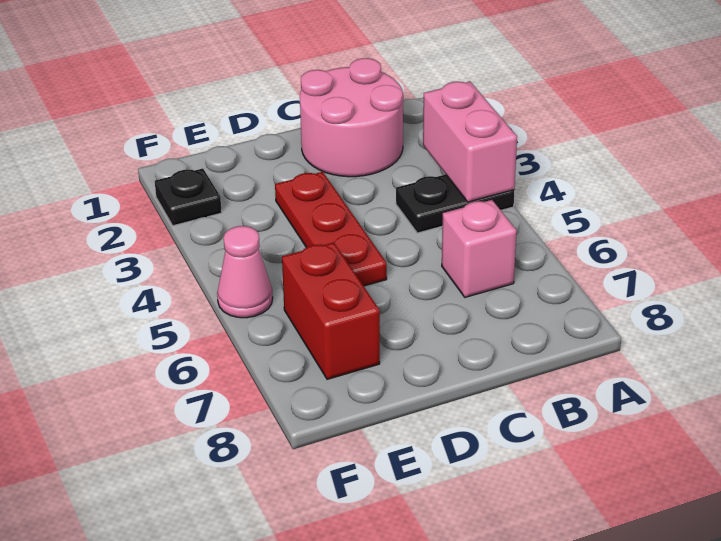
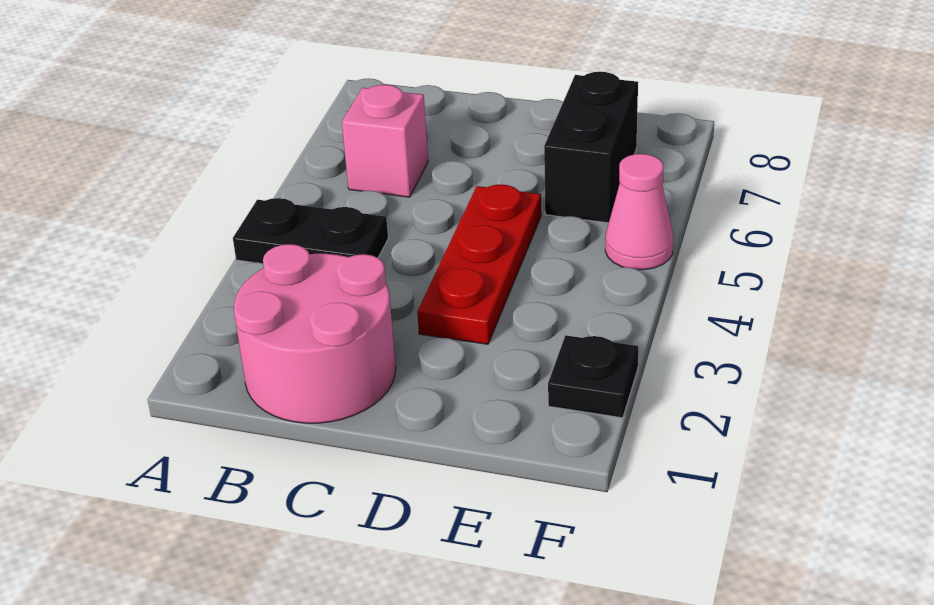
pink 1x2 brick [423,82,517,202] -> none
red 1x2 brick [282,242,380,379] -> black 1x2 brick [544,72,638,223]

